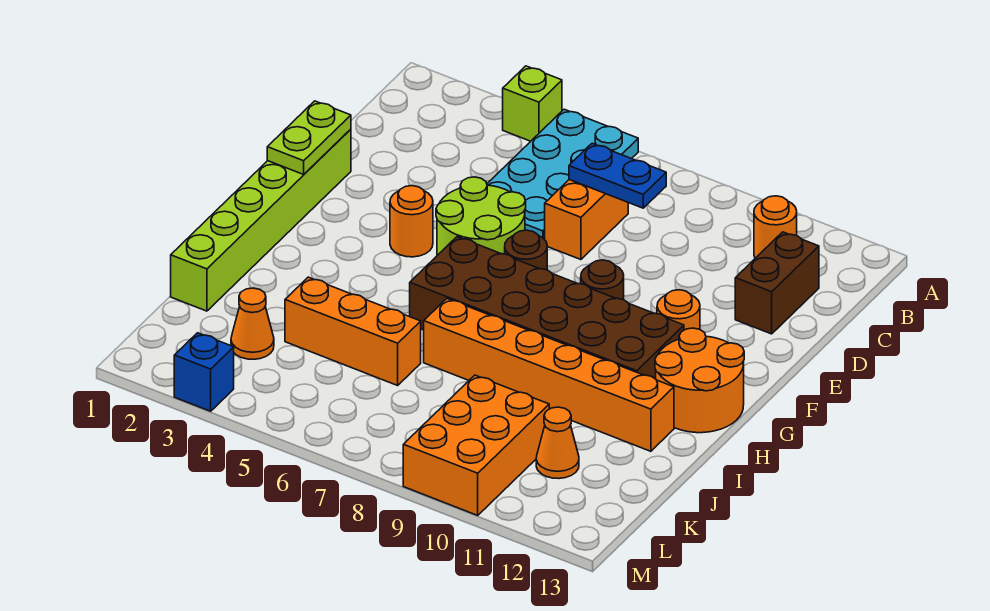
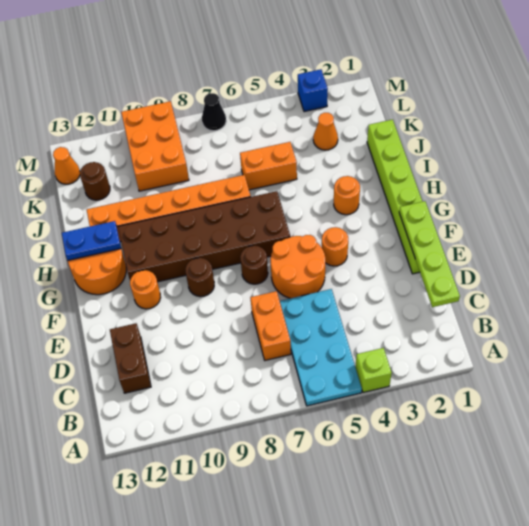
orange 1x1 round brick [754,196,797,258] -> orange 1x1 round brick moved to [334,176,360,215]
blue 1x2 plate [569,143,666,208] -> blue 1x2 plate moved to [62,221,121,260]
lime 1x2 plate [267,101,351,174] -> lime 1x4 plate [399,201,460,307]
lime 2x2 round brick [436,177,526,255] -> orange 2x2 round brick [271,235,325,298]
orange 1x3 brick [285,277,421,385] -> orange 1x2 brick [240,142,297,190]
orange 1x1 cone [536,407,579,479] -> orange 1x1 cone moved to [53,147,80,184]
none -> brown 1x1 round brick [80,162,110,200]
none -> black 1x1 cone [202,93,226,131]

